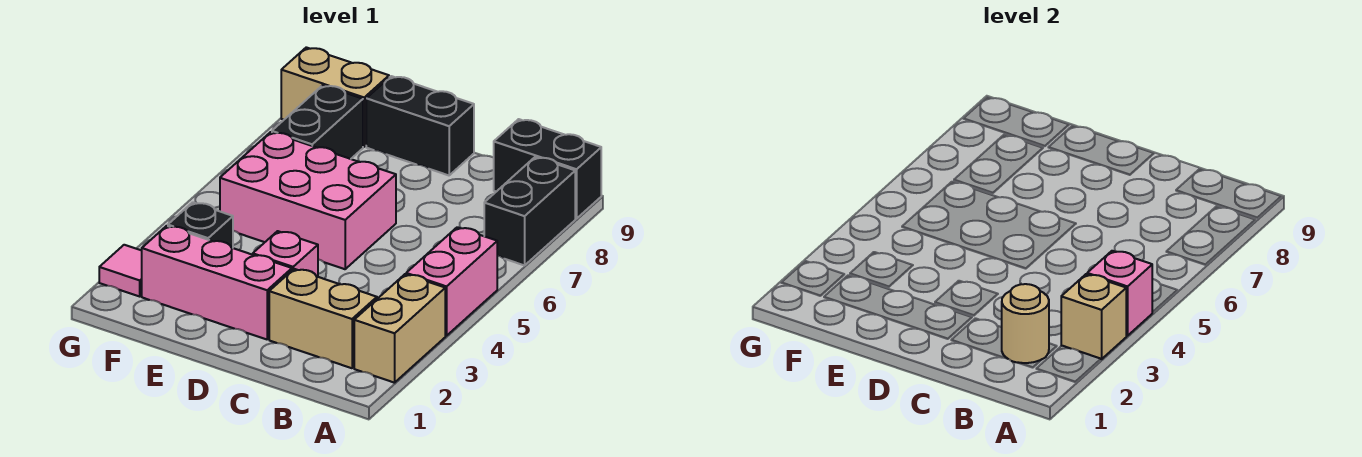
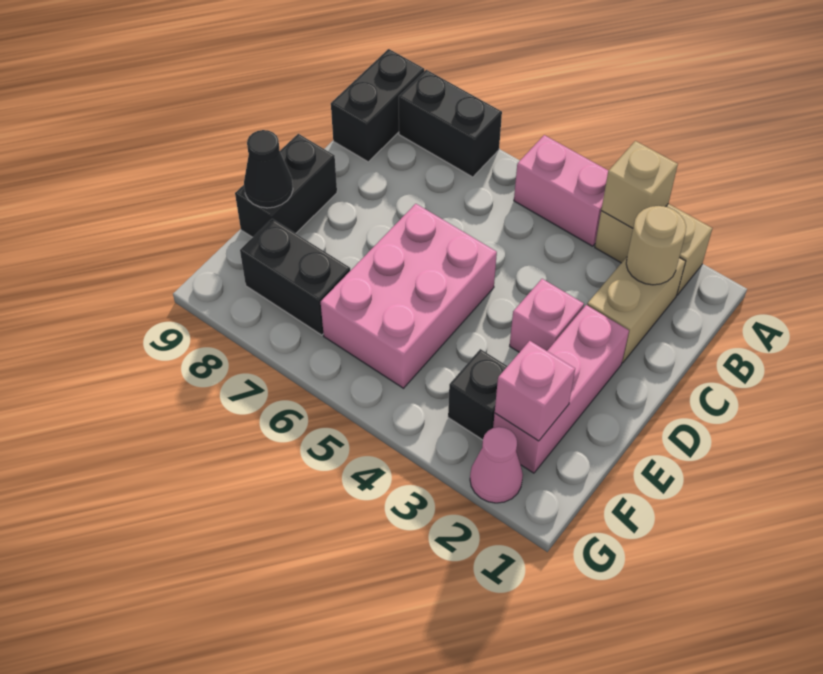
pink 1x1 brick [1087,251,1152,336] -> pink 1x1 brick moved to [495,341,575,441]
none -> black 1x1 cone [244,130,293,208]
tan 1x2 brick [281,47,389,147] -> none
pink 1x1 tile [99,245,142,296] -> pink 1x1 cone [470,427,523,503]

